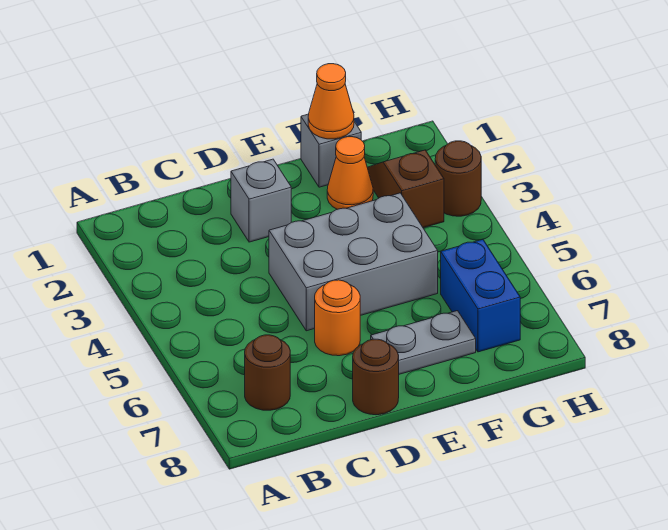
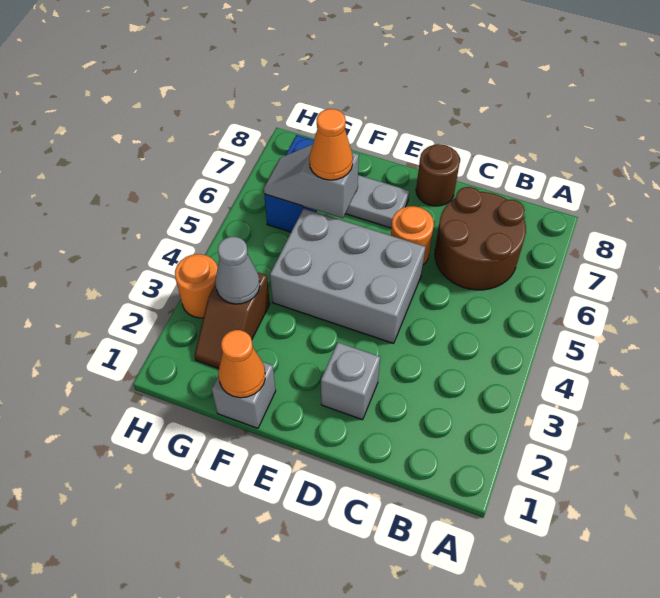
brown 1x1 round brick [245,335,290,410] -> brown 2x2 round brick [435,187,526,290]
orange 1x1 cone [327,137,373,209] -> orange 1x1 cone moved to [309,109,353,180]
none -> grey 1x2 slope [264,144,359,218]
none -> grey 1x1 cone [215,237,260,304]
brown 1x1 round brick [435,141,481,216] -> orange 1x1 round brick [175,254,218,318]

